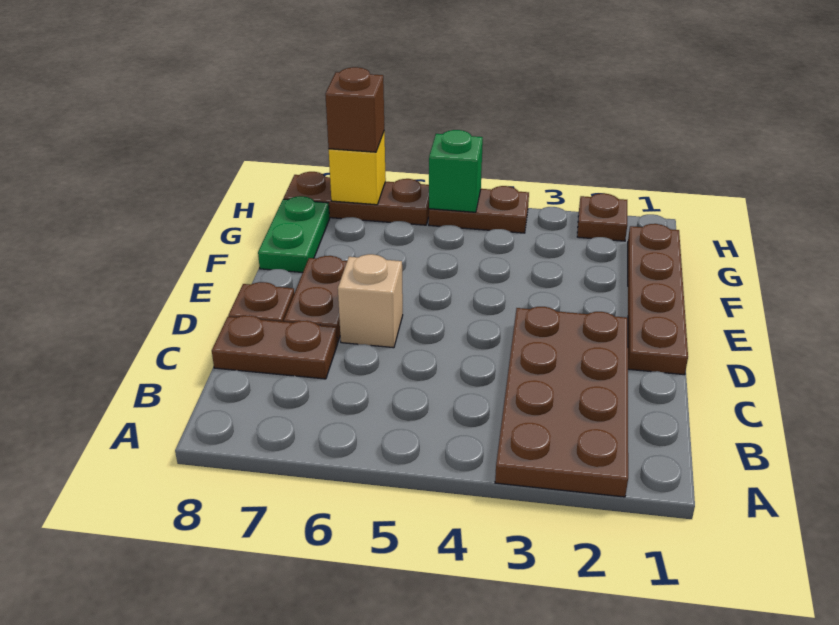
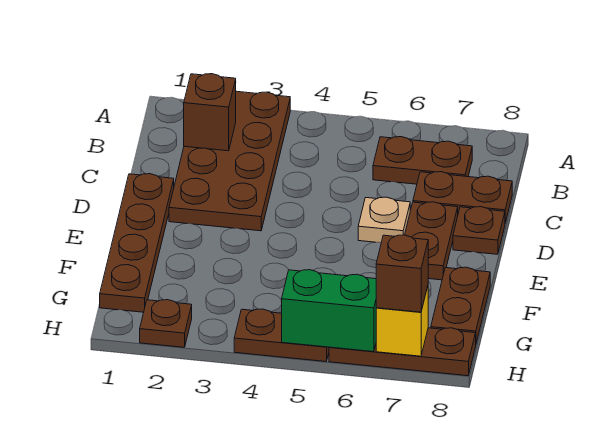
none -> brown 1x1 brick [184,74,236,151]
none -> brown 1x2 plate [373,137,472,184]
tan 1x1 brick [338,254,403,348] -> tan 1x1 plate [358,197,410,243]
green 1x2 plate [258,196,330,273] -> brown 1x2 plate [431,267,490,343]
green 1x1 brick [429,130,483,212] -> green 1x2 brick [282,270,376,352]

